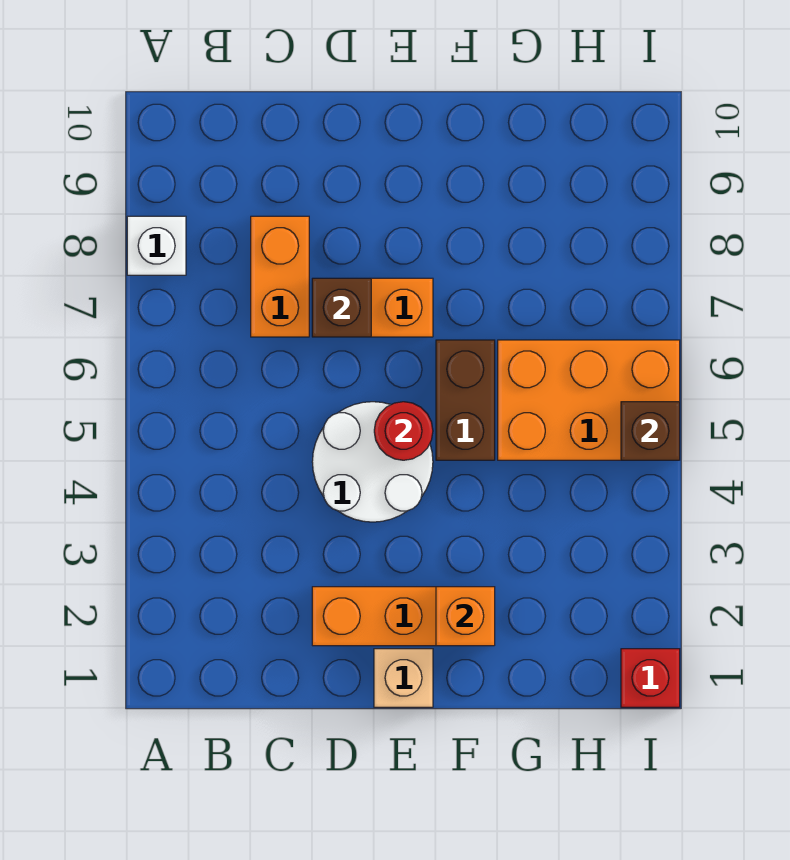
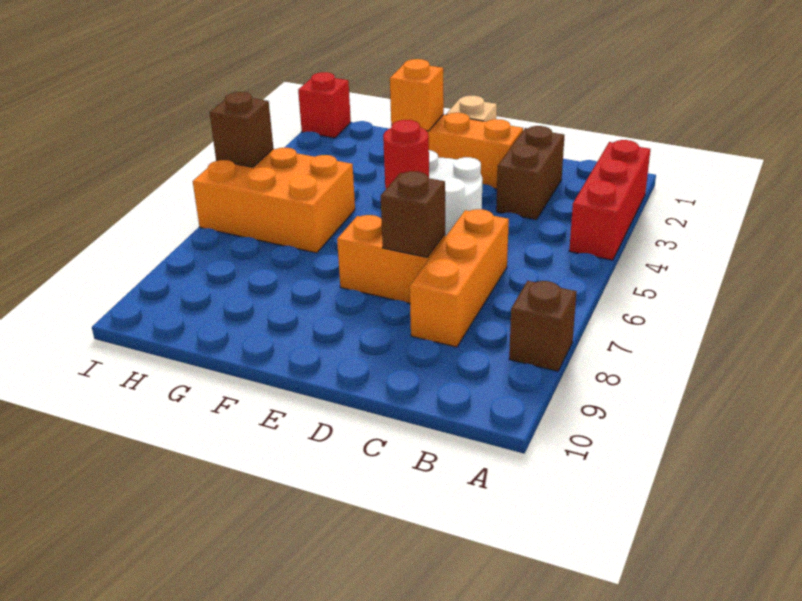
none -> red 1x3 brick [569,140,651,260]
white 1x1 brick [127,216,186,275] -> brown 1x1 brick [509,281,577,371]
orange 1x2 brick [251,216,309,337] -> orange 1x3 brick [410,209,509,347]
brown 1x2 brick [436,340,495,460] -> brown 1x2 brick moved to [496,126,565,220]

